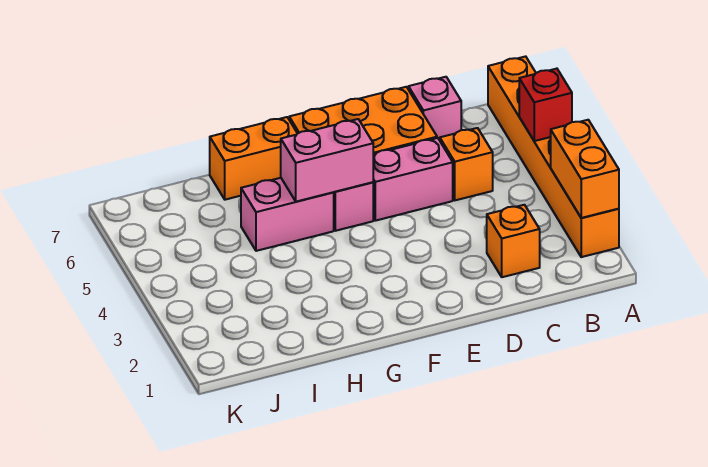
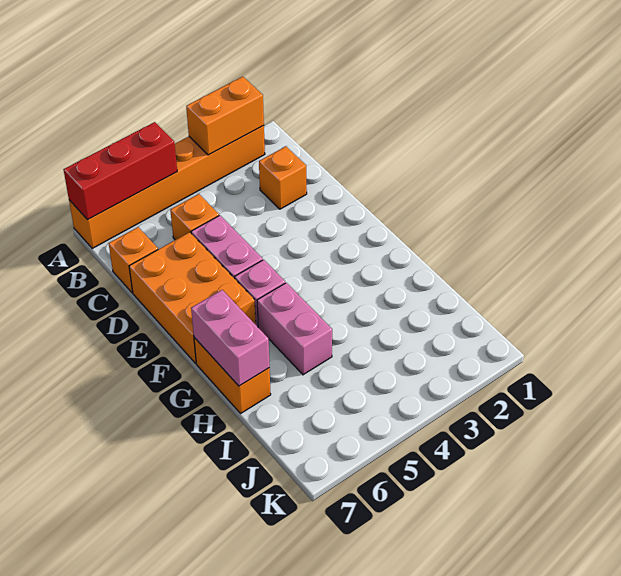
red 1x1 brick [519,69,572,141] -> red 1x3 brick [63,122,177,220]
pink 1x1 brick [408,77,461,140] -> orange 1x1 brick [109,227,158,293]
pink 1x2 brick [281,119,373,202] -> pink 1x2 brick moved to [191,290,270,386]

